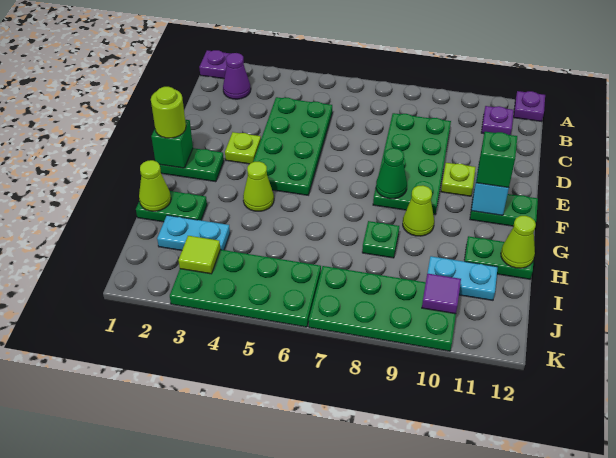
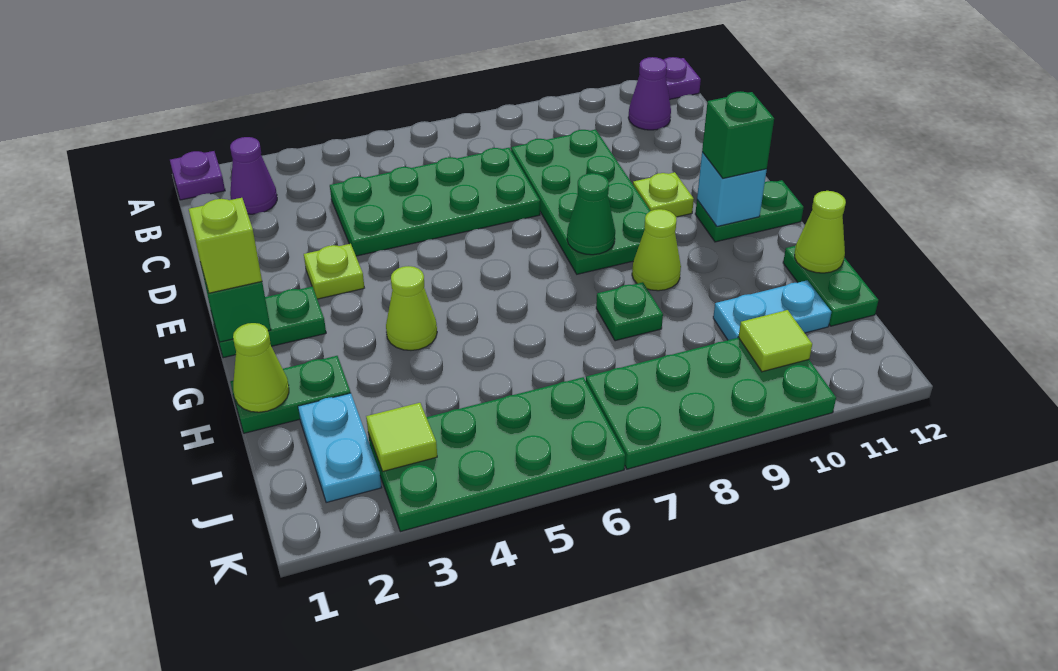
purple 1x1 plate [481,106,514,135] -> purple 1x1 cone [628,57,671,130]
green 2x4 plate [253,97,332,195] -> green 2x4 plate turned to [330,148,540,256]
lime 1x1 round brick [151,87,186,138] -> lime 1x1 brick [189,198,262,293]
green 1x2 plate [464,236,534,279] -> green 1x2 plate turned to [783,246,878,326]
cyan 1x2 plate [157,215,230,250] -> cyan 1x2 plate turned to [298,393,381,503]
purple 1x1 tile [422,273,461,314] -> lime 1x1 tile [739,310,812,372]

